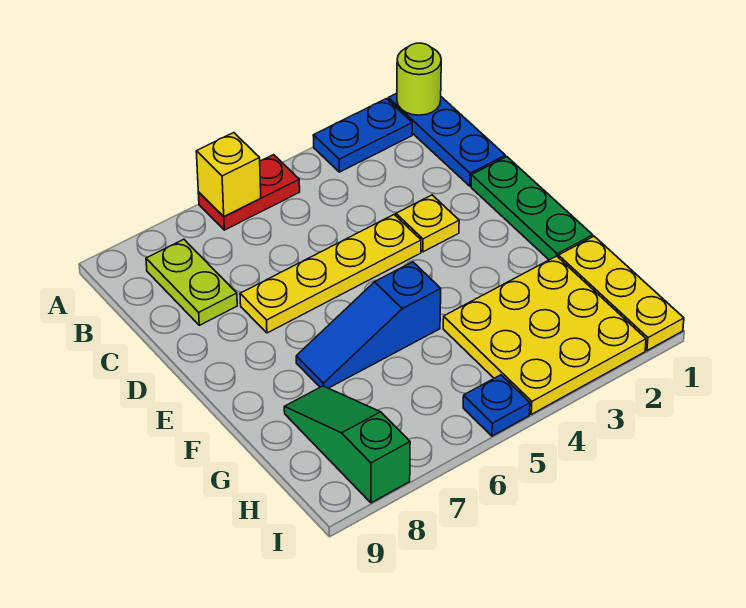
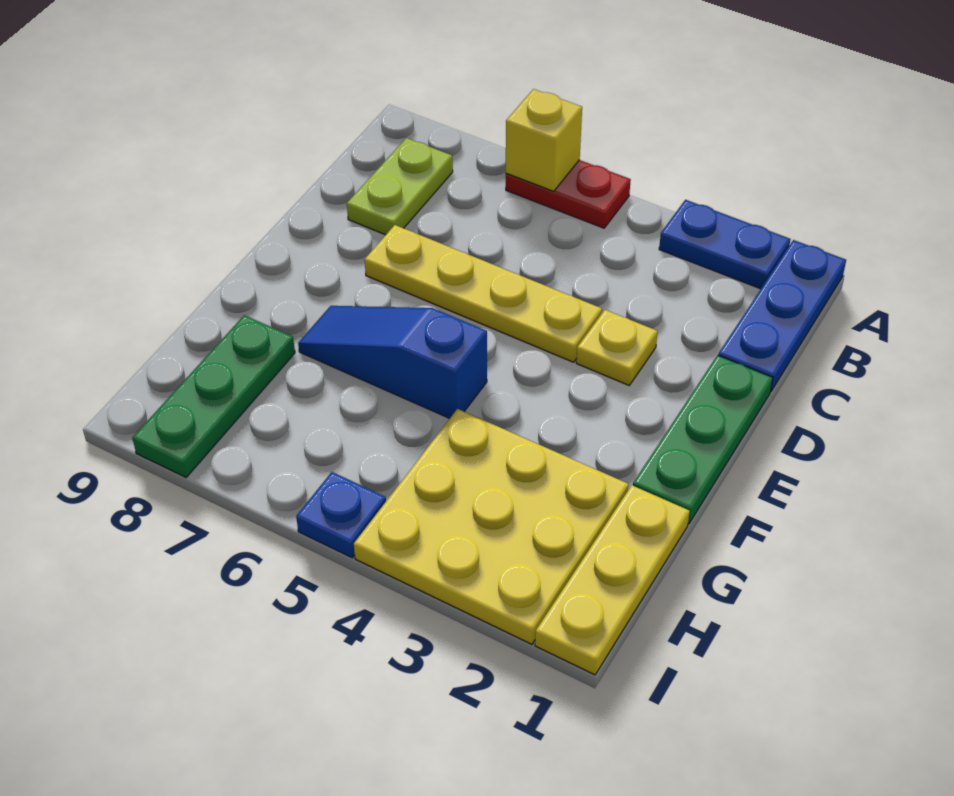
lime 1x1 round brick [397,43,441,115] -> none
green 1x3 slope [284,386,410,503] -> green 1x3 plate [132,315,295,477]

